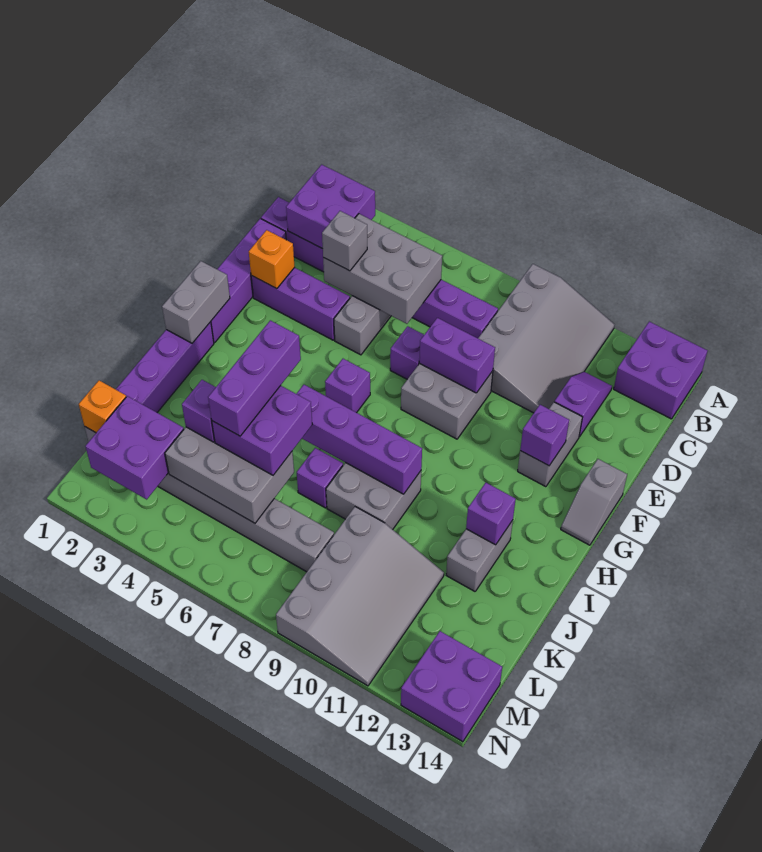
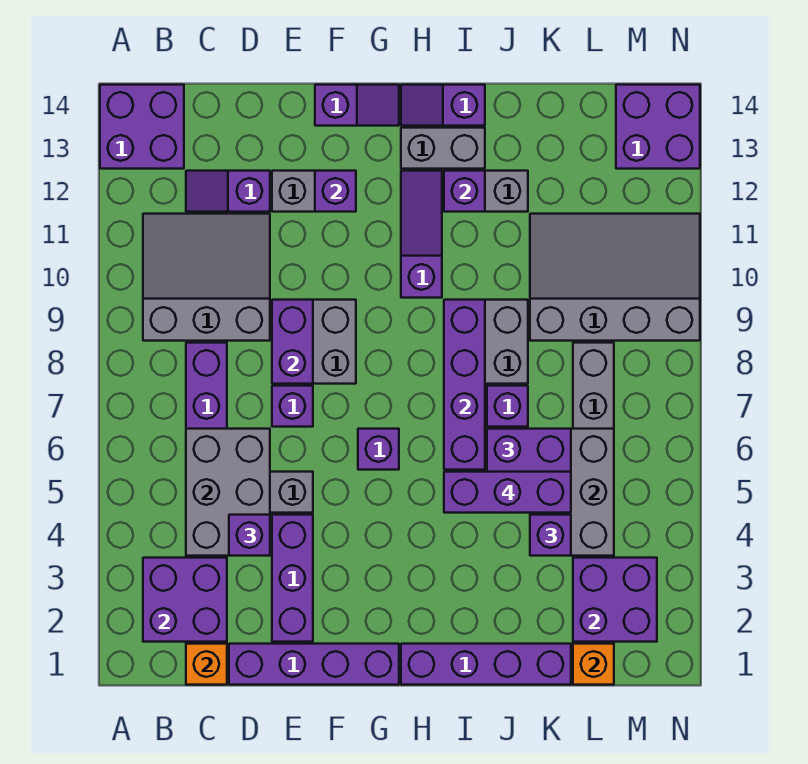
grey 3x4 slope [478,264,615,413] -> grey 3x3 slope [143,214,270,341]
grey 1x1 brick [322,211,367,271] -> purple 1x1 brick [229,515,270,556]
orange 1x1 brick [249,230,295,289] -> orange 1x1 brick moved to [186,644,227,685]
grey 1x2 slope [561,459,627,545] -> purple 1x2 slope [315,85,399,126]
grey 1x2 brick [162,261,230,343] -> grey 1x2 brick moved to [401,128,485,169]
none -> purple 1x3 slope [401,171,442,298]
none -> purple 1x2 slope [401,85,485,126]

